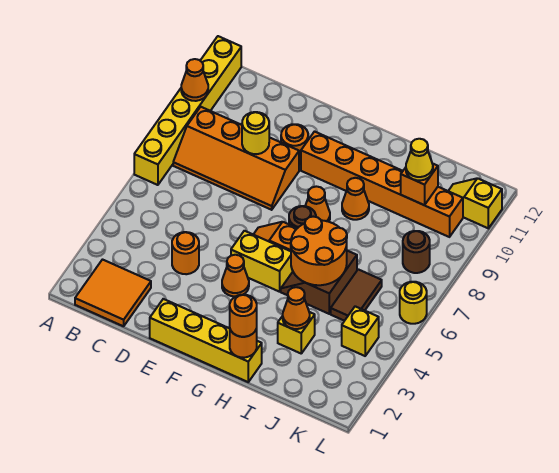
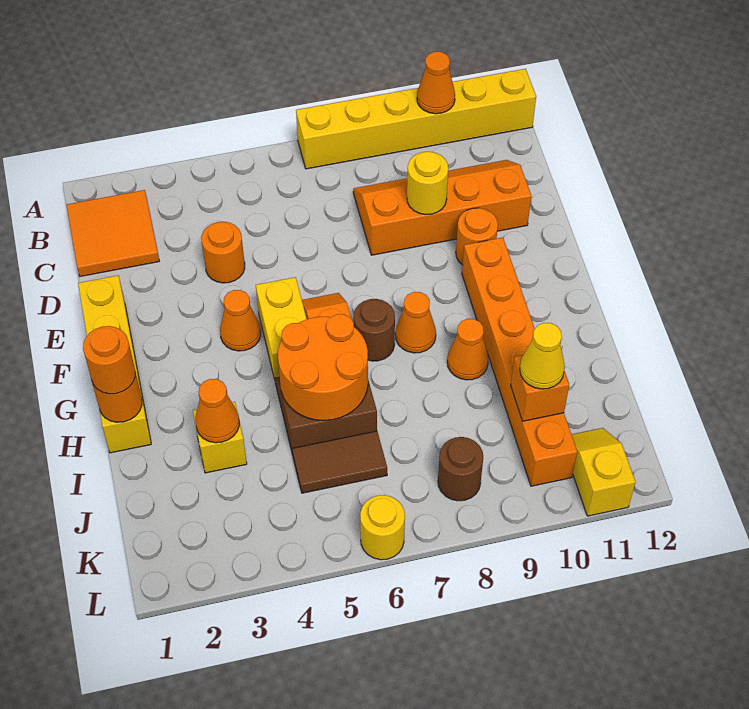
orange 2x4 slope [173,107,299,210] -> orange 2x4 slope turned to [353,160,531,255]
yellow 1x1 brick [342,306,379,356] -> none

